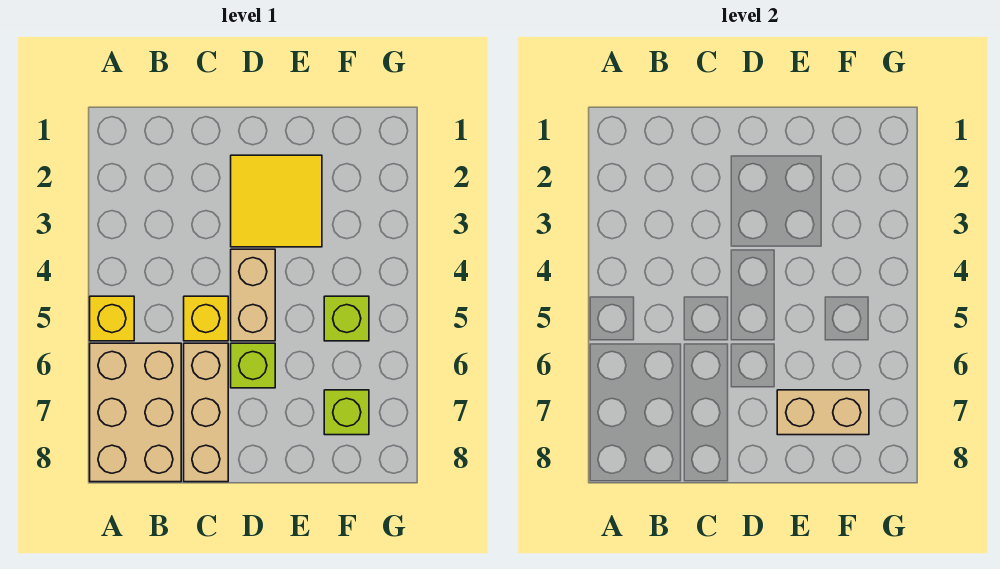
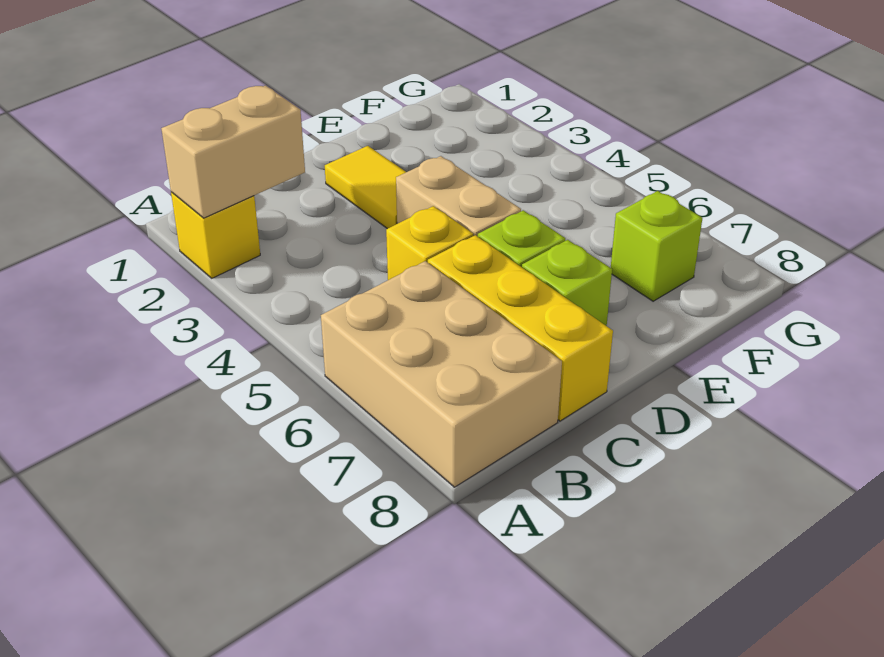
yellow 1x1 brick [90,296,134,341] -> yellow 1x1 brick moved to [171,192,260,278]
tan 1x3 brick [184,343,228,482] -> yellow 1x3 brick [428,235,613,421]
yellow 2x2 tile [231,155,322,247] -> yellow 1x2 tile [325,146,406,229]
tan 1x2 brick [777,390,869,435] -> tan 1x2 brick moved to [161,86,305,218]
lime 1x1 brick [324,296,369,341] -> lime 1x1 brick moved to [522,240,612,326]

